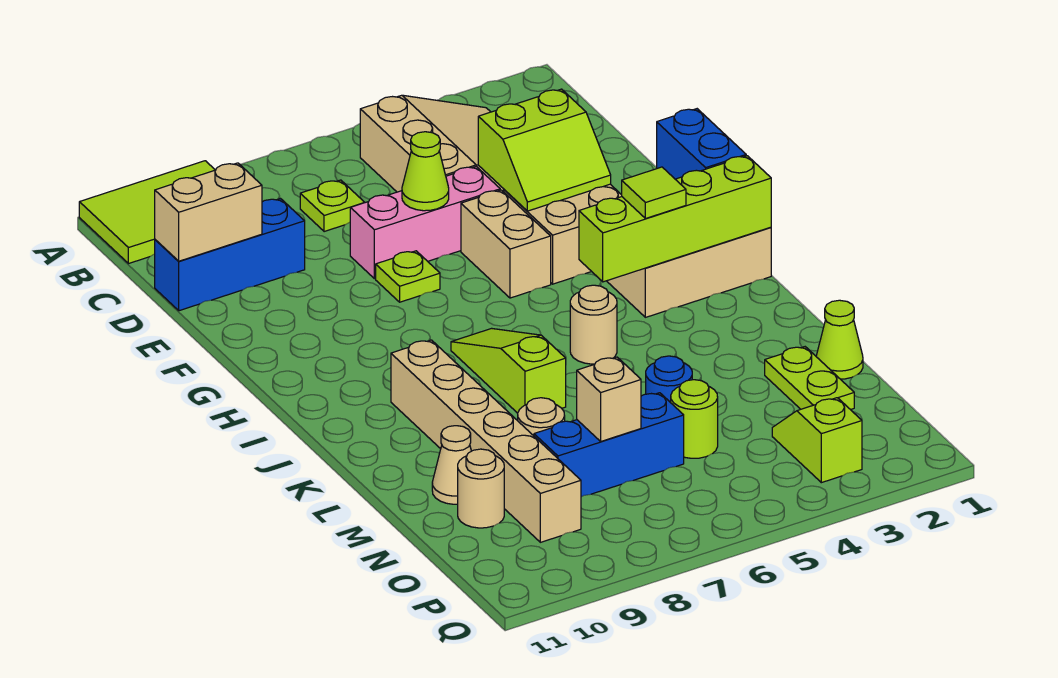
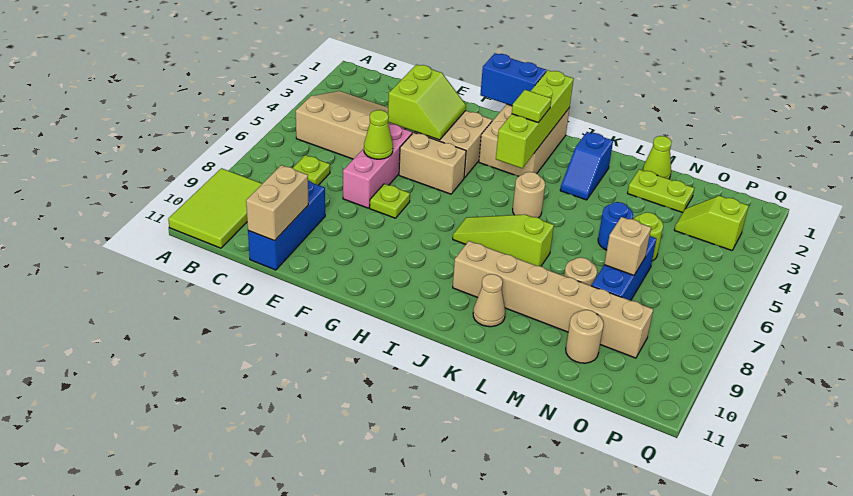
none -> blue 1x2 slope [560,132,613,200]
tan 1x1 cone [432,426,471,504] -> tan 1x1 cone moved to [473,274,505,327]

